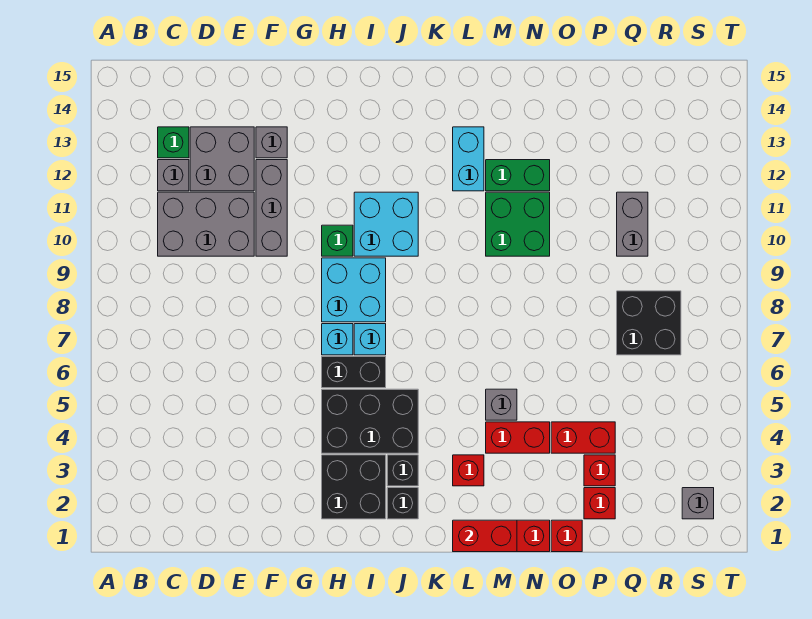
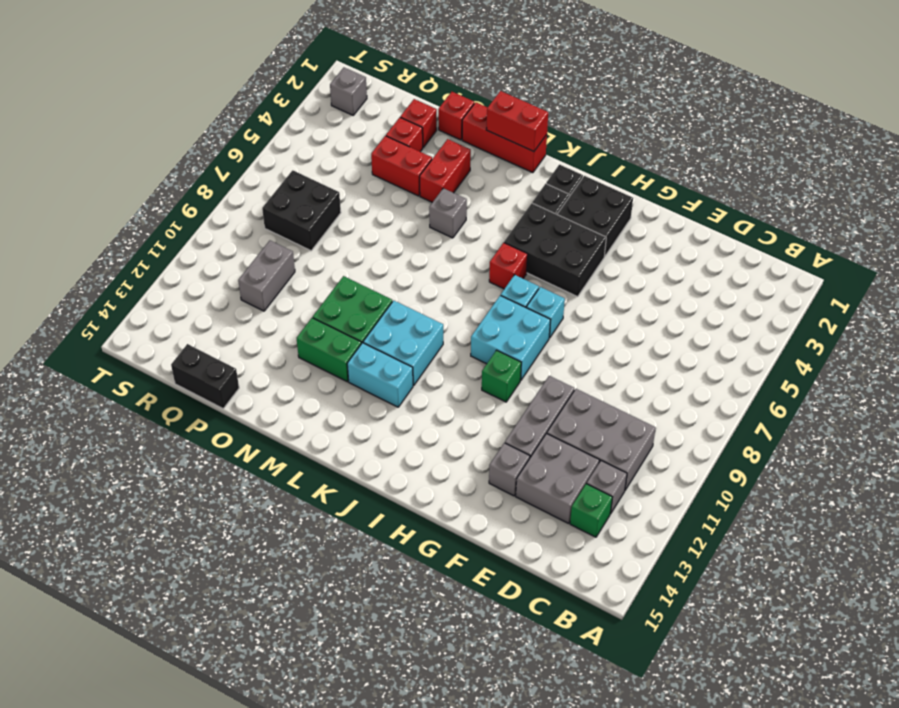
black 1x2 brick [322,356,386,388] -> black 1x2 brick moved to [171,344,239,408]
cyan 2x2 brick [354,192,418,256] -> cyan 2x2 brick moved to [363,300,443,386]
red 1x1 brick [453,455,484,486] -> red 1x1 brick moved to [489,243,528,289]
cyan 1x2 brick [453,127,484,191] -> cyan 1x2 brick turned to [347,343,413,407]
red 1x2 brick [486,422,550,453] -> red 1x2 brick turned to [420,139,471,202]

